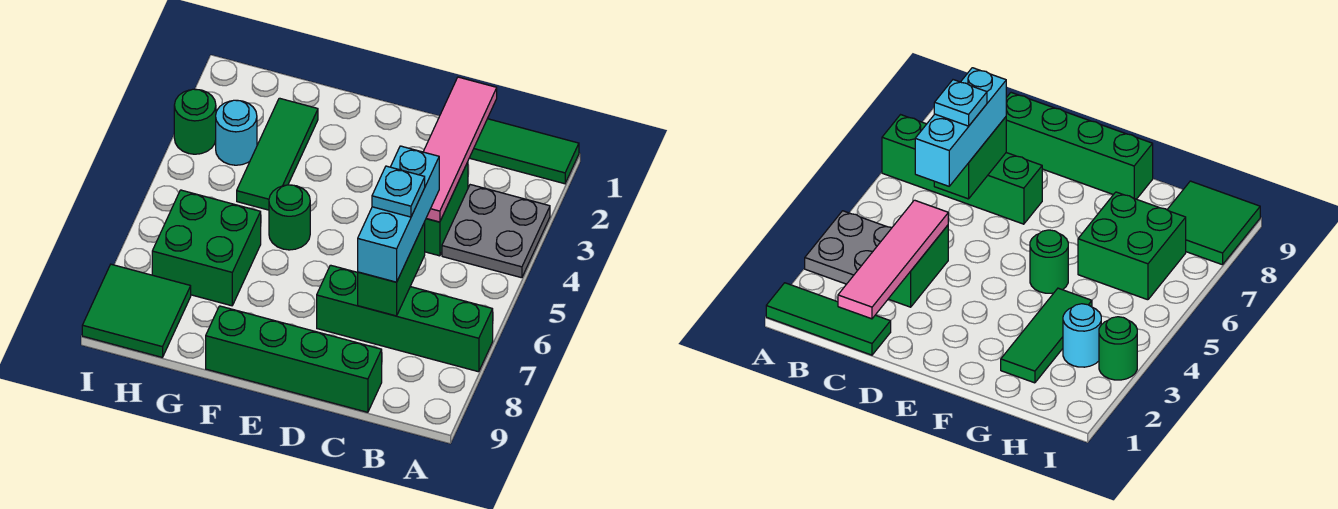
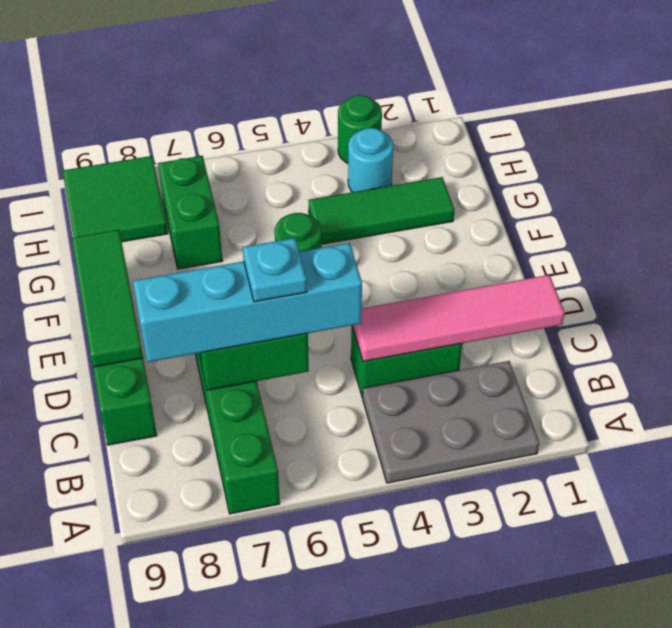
green 1x3 tile [470,119,579,184] -> green 1x3 tile moved to [72,230,143,367]
grey 2x2 plate [442,185,550,278] -> grey 2x3 plate [363,361,539,483]
cyan 1x3 brick [358,146,439,282] -> cyan 1x4 brick [133,243,362,362]
green 2x2 brick [152,190,261,306] -> green 1x2 brick [158,156,222,269]

